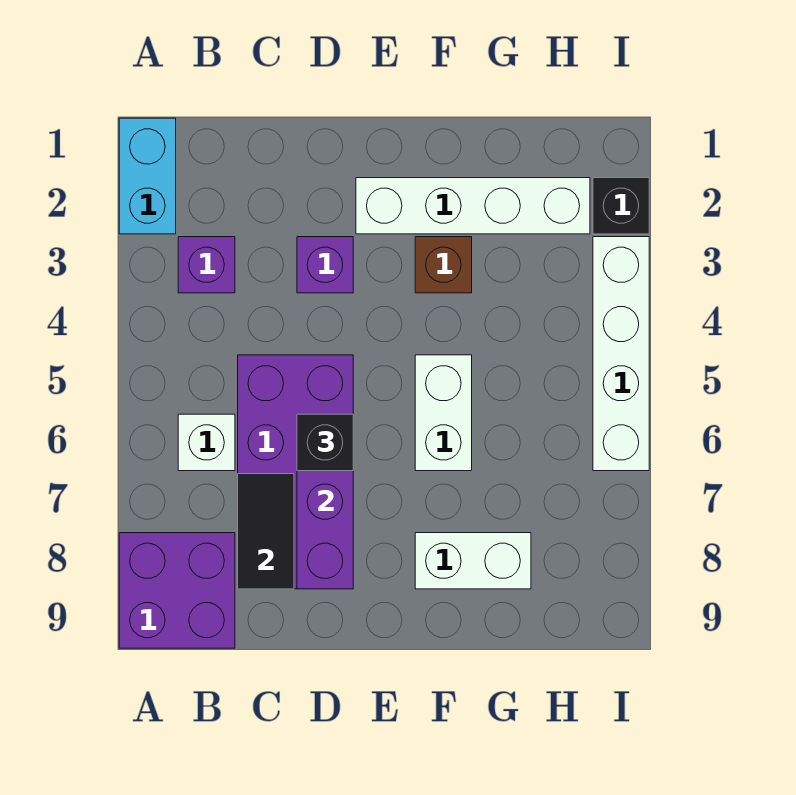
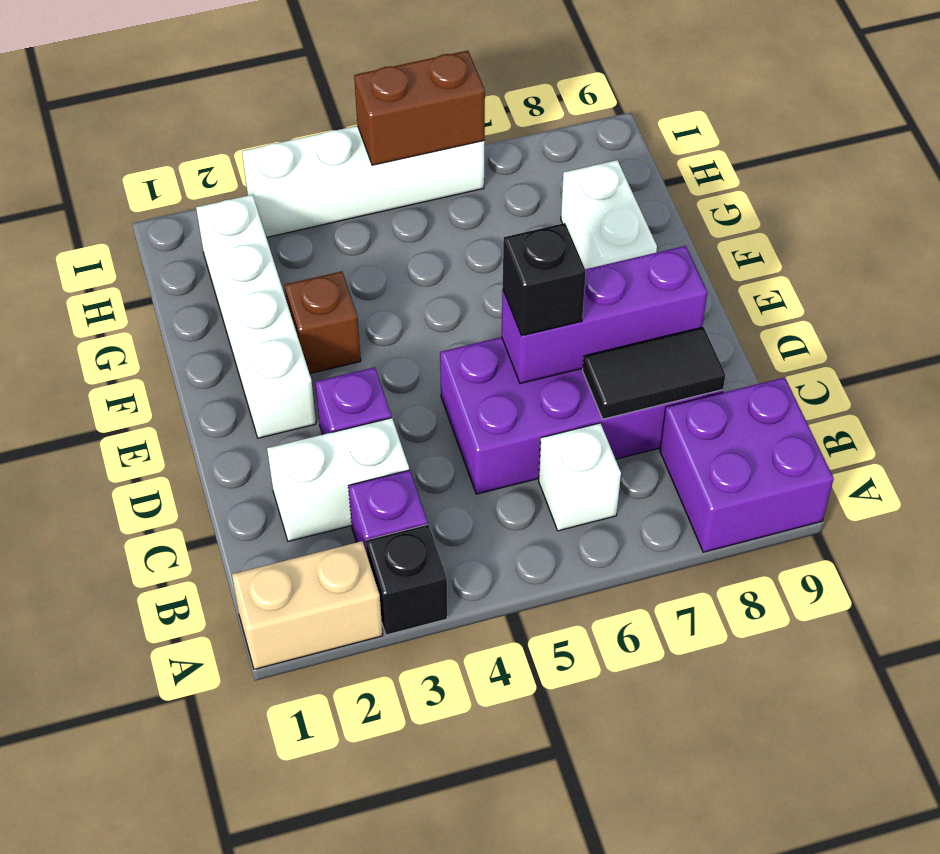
cyan 1x2 brick [119,118,176,234] -> tan 1x2 brick [232,541,383,669]
white 1x2 brick [415,355,472,471] -> white 1x2 brick moved to [267,418,409,541]
black 1x1 brick [593,178,649,234] -> black 1x1 brick moved to [366,525,447,635]
none -> brown 1x2 brick [354,51,485,165]

